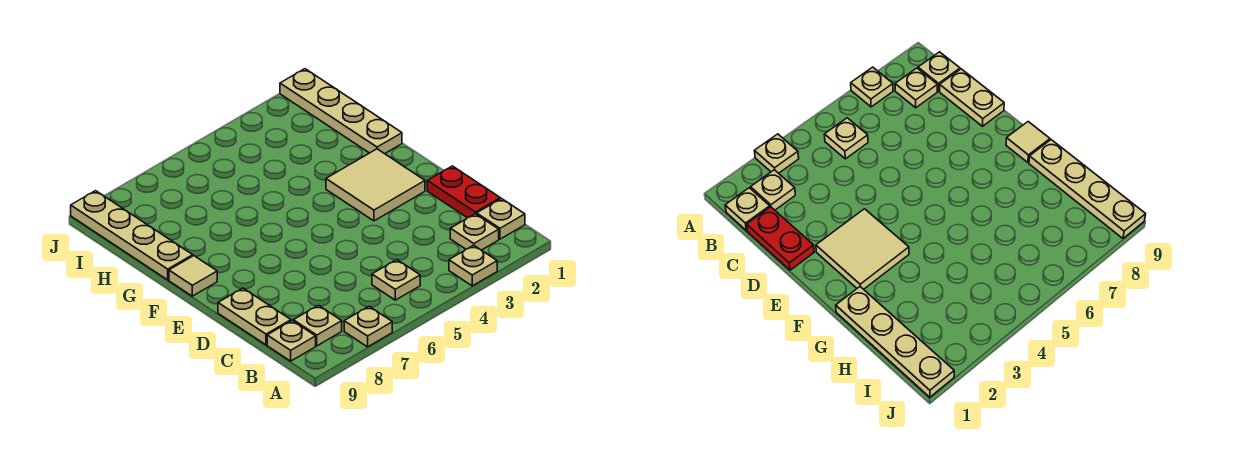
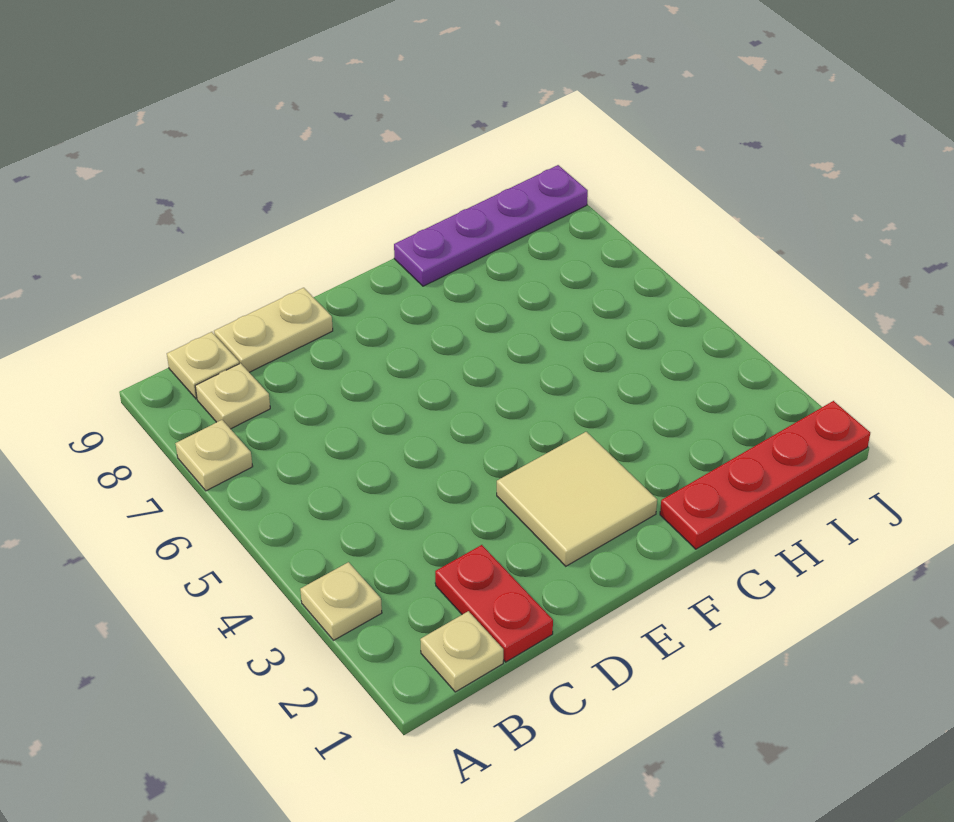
tan 1x1 plate [450,214,499,250] -> none
tan 1x1 plate [372,260,420,300] -> none
red 1x2 plate [427,166,500,218] -> red 1x2 plate turned to [435,545,553,662]
tan 1x1 tile [169,256,217,296] -> none
tan 1x4 plate [280,69,402,154] -> red 1x4 plate [660,401,870,549]
tan 1x4 plate [71,191,193,280] -> purple 1x4 plate [394,165,588,286]

